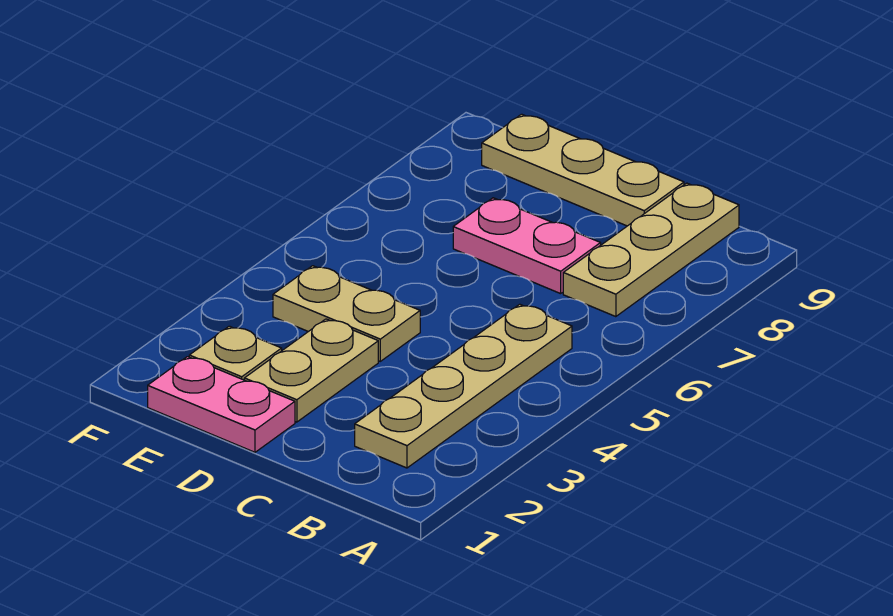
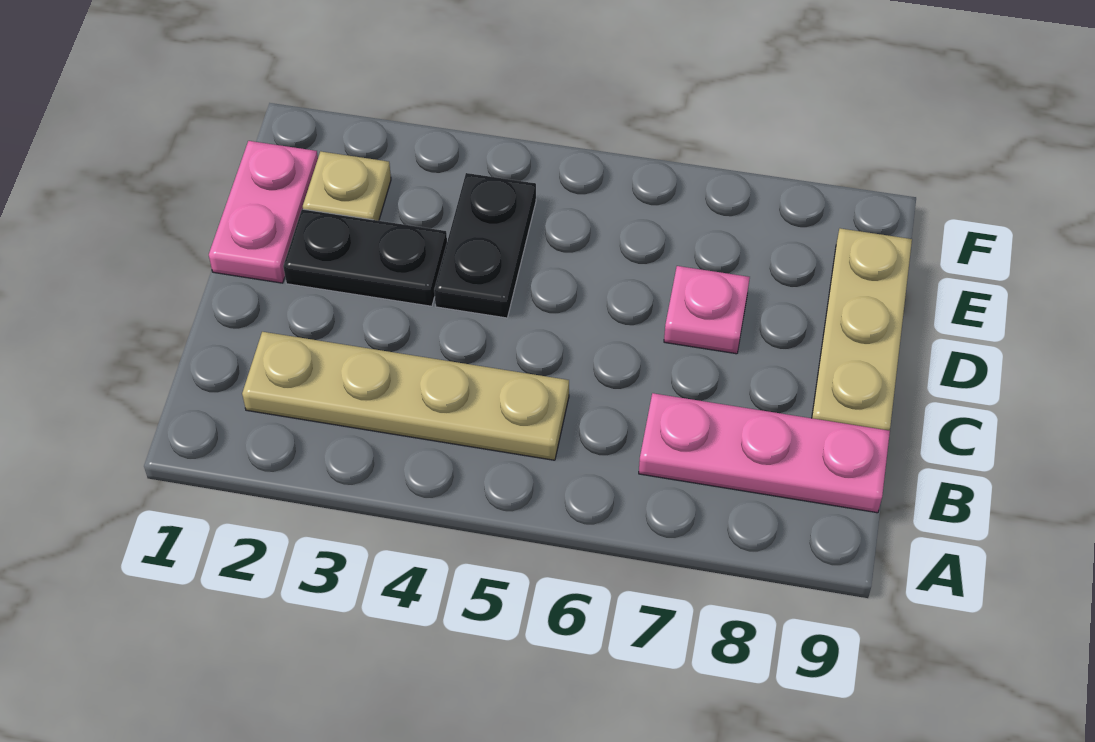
tan 1x3 plate [563,183,739,317] -> pink 1x3 plate [639,393,890,513]
pink 1x2 plate [453,198,601,294] -> pink 1x1 plate [664,266,750,354]
tan 1x2 plate [244,319,378,422] -> black 1x2 plate [283,209,447,306]
tan 1x2 plate [273,266,420,361] -> black 1x2 plate [434,173,536,318]

